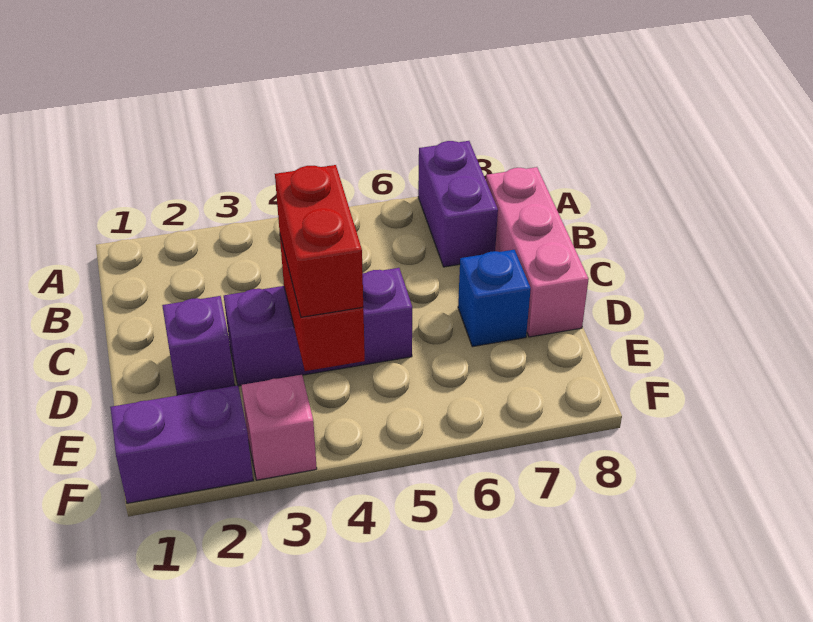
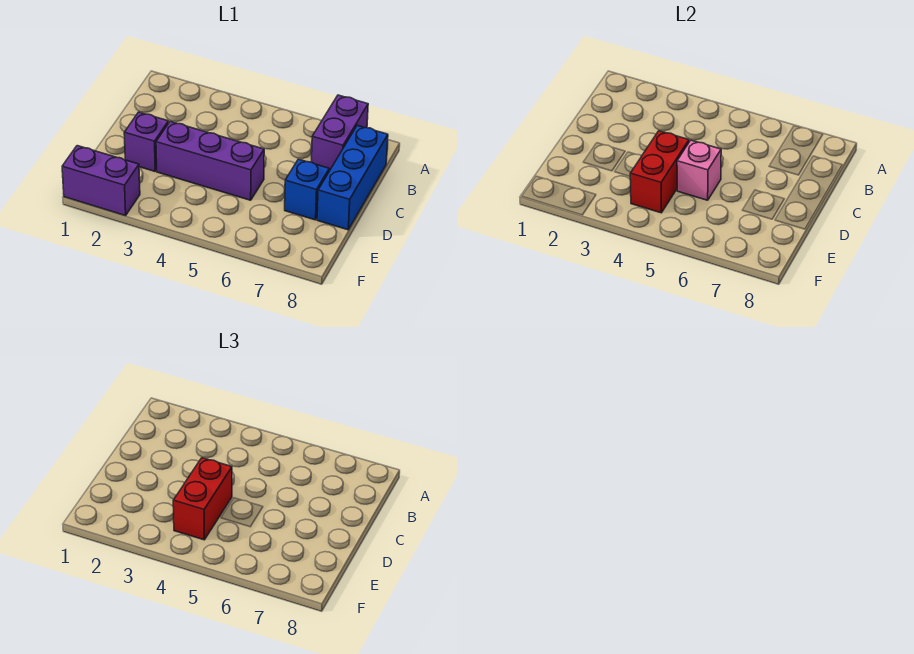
pink 1x3 brick [486,167,589,337] -> blue 1x3 brick [317,125,388,230]
pink 1x1 brick [241,375,317,480] -> pink 1x1 brick moved to [677,140,721,200]

